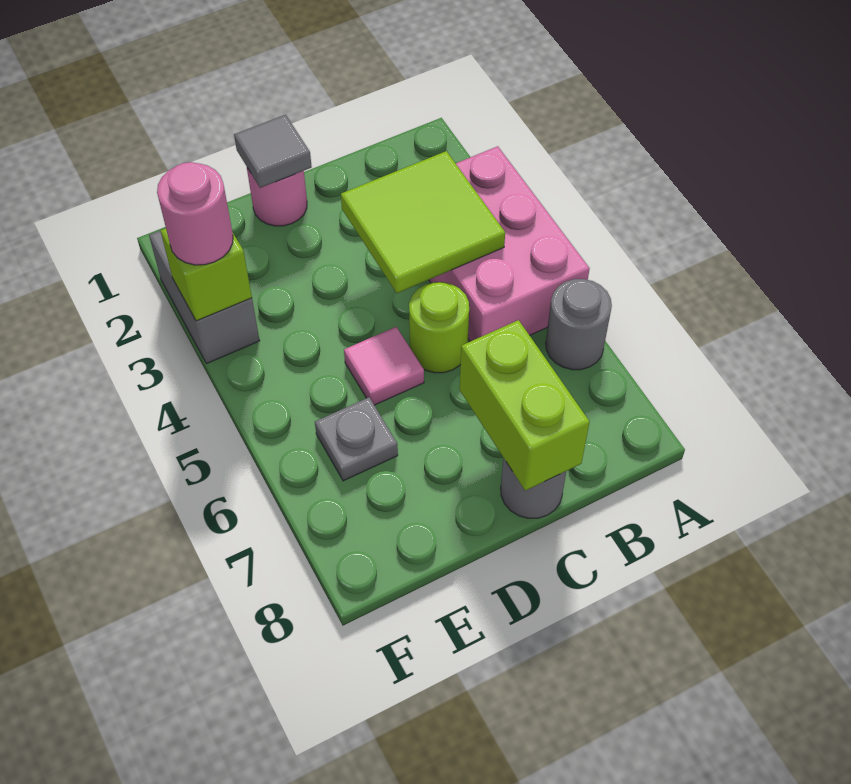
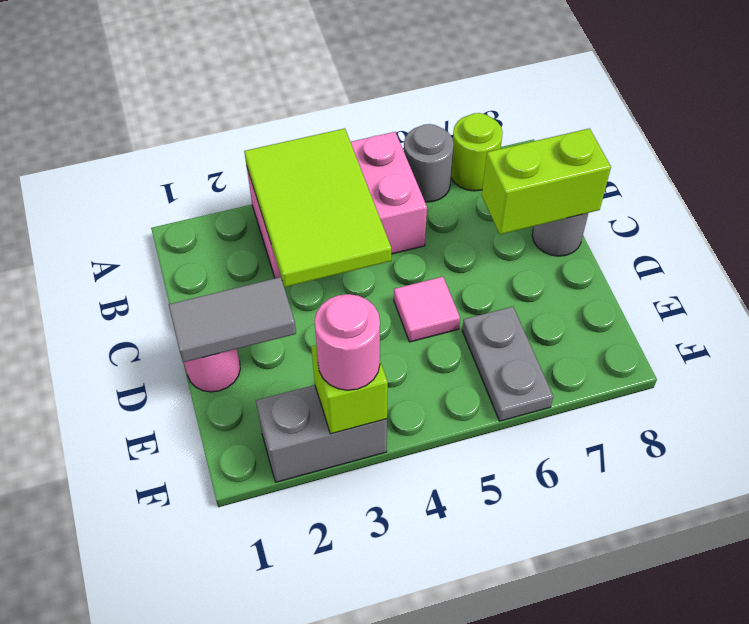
lime 2x2 tile [341,151,505,293] -> lime 2x3 tile [244,129,391,287]
lime 1x1 round brick [409,282,469,373] -> lime 1x1 round brick moved to [451,113,503,191]
grey 1x1 tile [234,115,312,188] -> grey 1x2 tile [169,277,296,362]
grey 1x1 plate [315,397,398,481] -> grey 1x2 plate [462,307,553,421]

